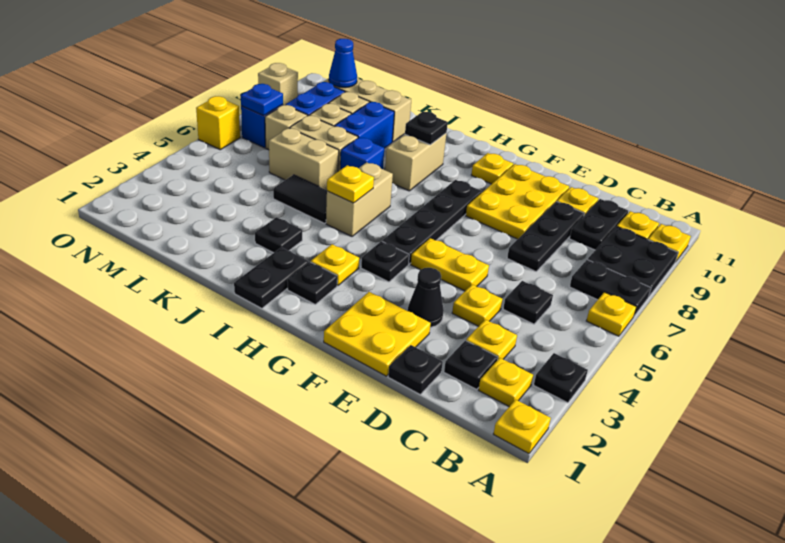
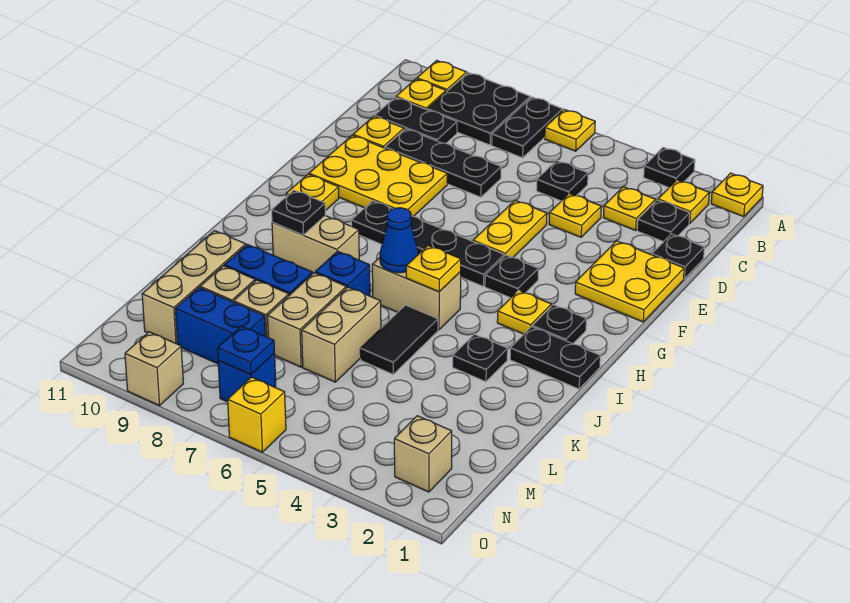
black 1x1 cone [408,268,444,327] -> none
tan 1x1 brick [265,105,307,150] -> tan 1x1 brick moved to [394,416,452,492]
blue 1x1 cone [329,39,357,88] -> blue 1x1 cone moved to [380,208,419,273]

